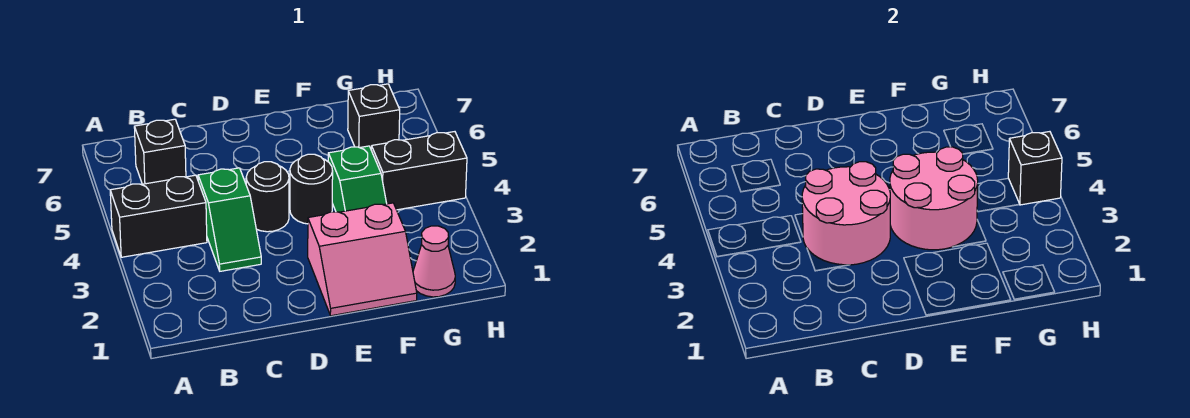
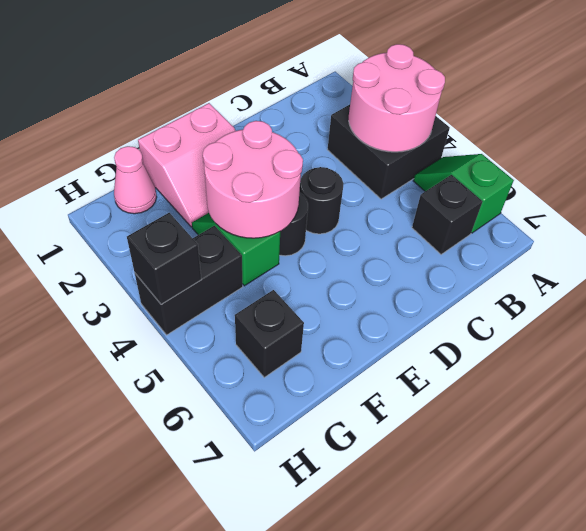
black 1x2 brick [110,175,207,257] -> black 2x2 brick [328,105,450,199]
green 1x2 slope [198,168,261,271] -> green 1x2 slope moved to [413,154,514,233]
pink 2x2 round brick [802,162,890,265] -> pink 2x2 round brick moved to [349,44,445,152]
pink 2x2 slope [308,203,417,316] -> pink 2x2 slope turned to [138,103,236,227]

